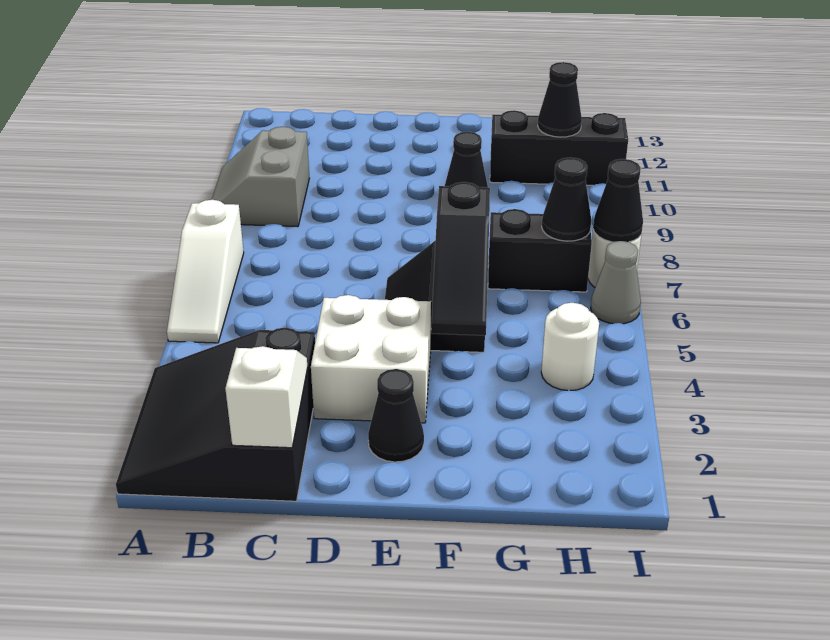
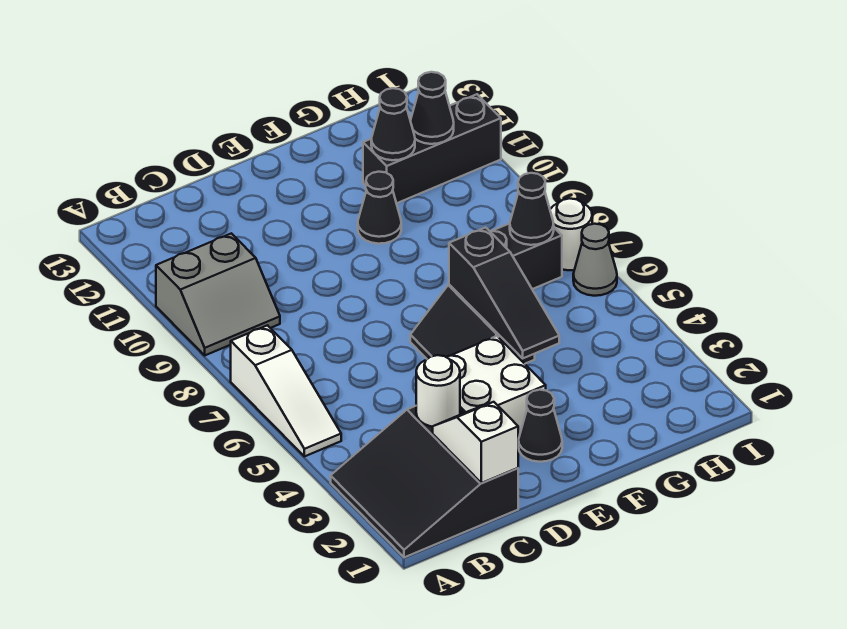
grey 2x2 slope [212,127,309,227] -> grey 2x2 slope turned to [156,233,280,355]
white 1x1 round brick [541,303,599,391] -> white 1x1 round brick moved to [416,355,460,427]
black 1x1 cone [593,159,643,242] -> black 1x1 cone moved to [371,88,415,160]

